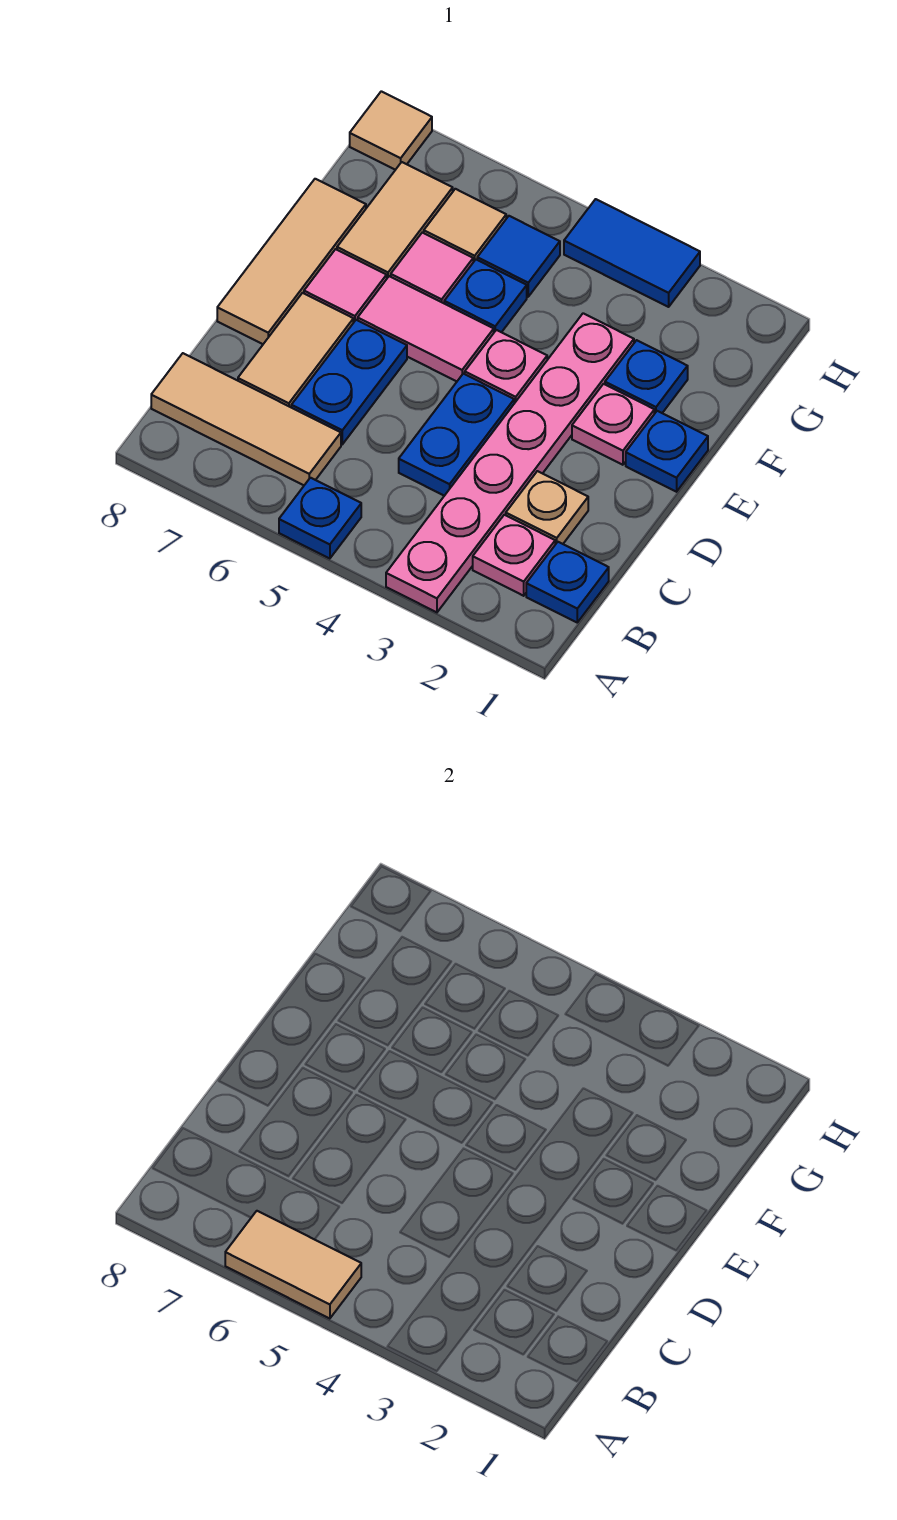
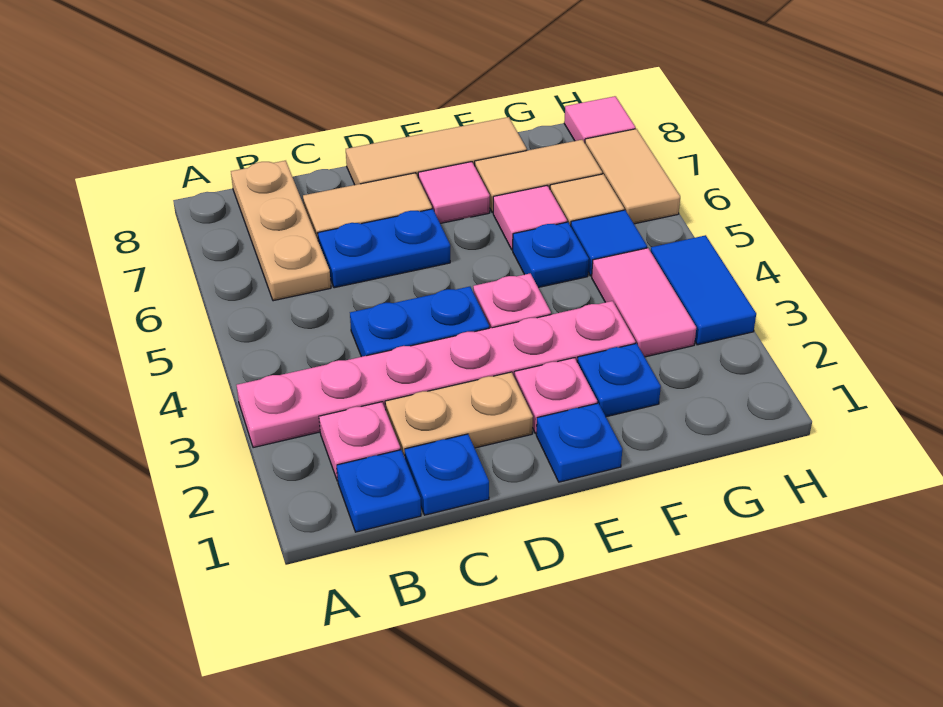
blue 1x1 plate [279,478,361,559] -> blue 1x1 plate moved to [405,434,489,515]
tan 1x2 tile [225,1211,361,1319] -> tan 1x2 tile moved to [585,129,680,224]
tan 1x3 tile [151,353,341,485] -> tan 1x3 plate [231,161,331,301]
tan 1x1 plate [506,471,588,544] -> tan 1x2 plate [385,372,533,458]
pink 1x2 tile [358,276,494,381] -> pink 1x2 tile moved to [592,248,696,357]
tan 1x1 tile [350,91,432,170] -> pink 1x1 tile [564,96,636,143]

